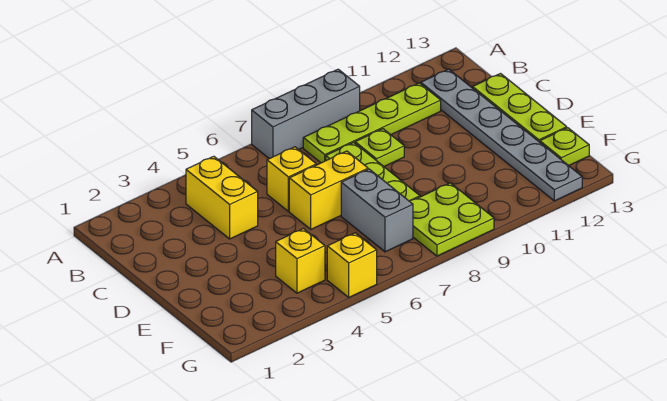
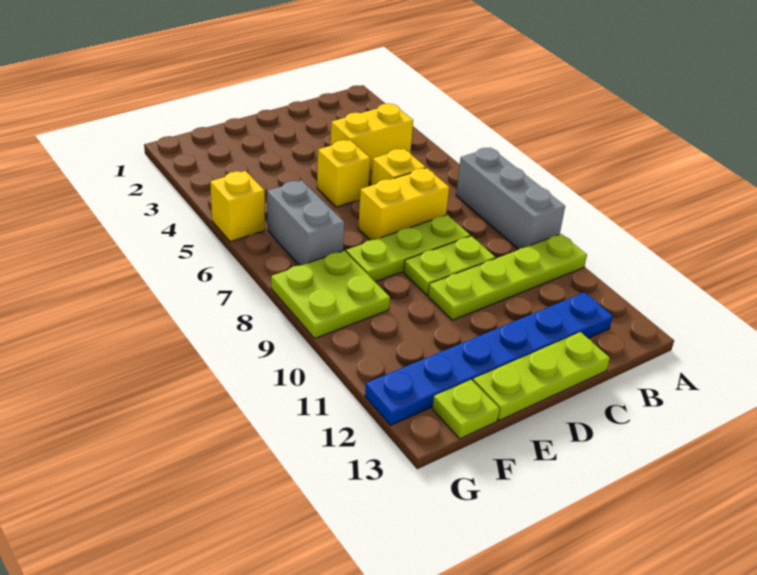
lime 1x4 plate [303,83,441,163] -> lime 1x4 plate turned to [428,234,587,320]
grey 1x6 plate [421,69,582,201] -> blue 1x6 plate [365,292,613,425]
lime 1x1 plate [355,129,404,166] -> lime 1x2 plate [404,236,495,295]
yellow 1x2 brick [289,151,368,229] -> yellow 1x2 brick turned to [358,168,449,240]
grey 1x2 brick [341,169,413,252] -> grey 1x2 brick turned to [267,180,344,265]
yellow 1x1 brick [276,229,325,293] -> yellow 1x1 brick moved to [317,140,370,207]

